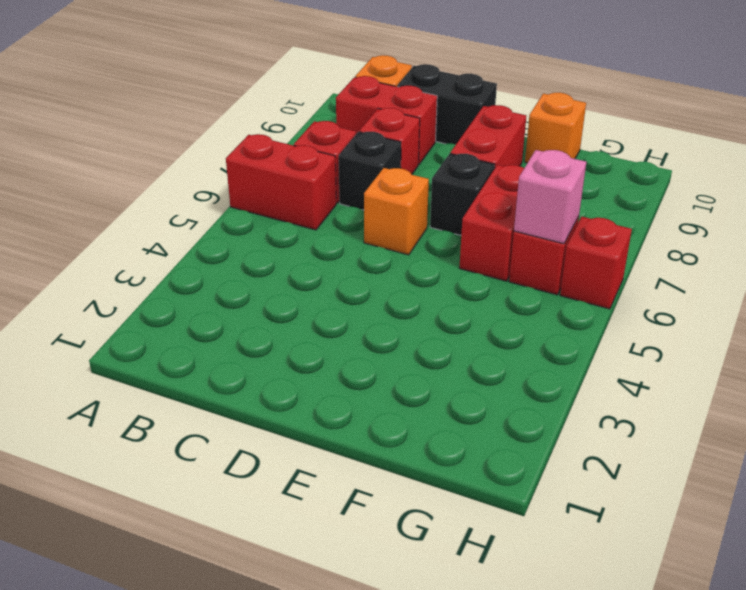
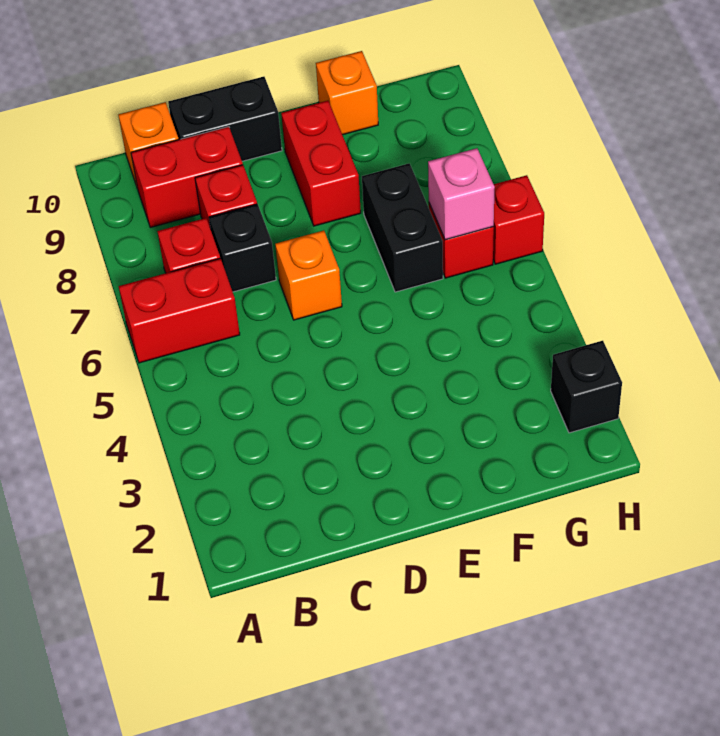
black 1x1 brick [430,154,495,235] -> black 1x1 brick moved to [551,341,622,433]
red 1x2 brick [459,165,524,281] -> black 1x2 brick [362,163,443,292]

